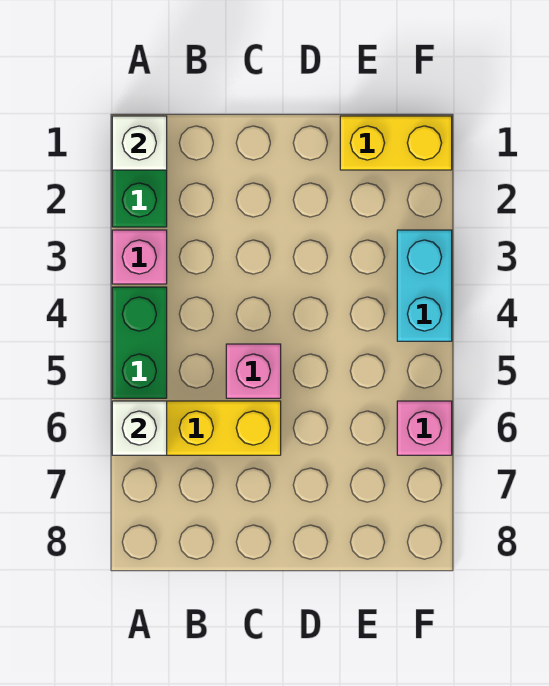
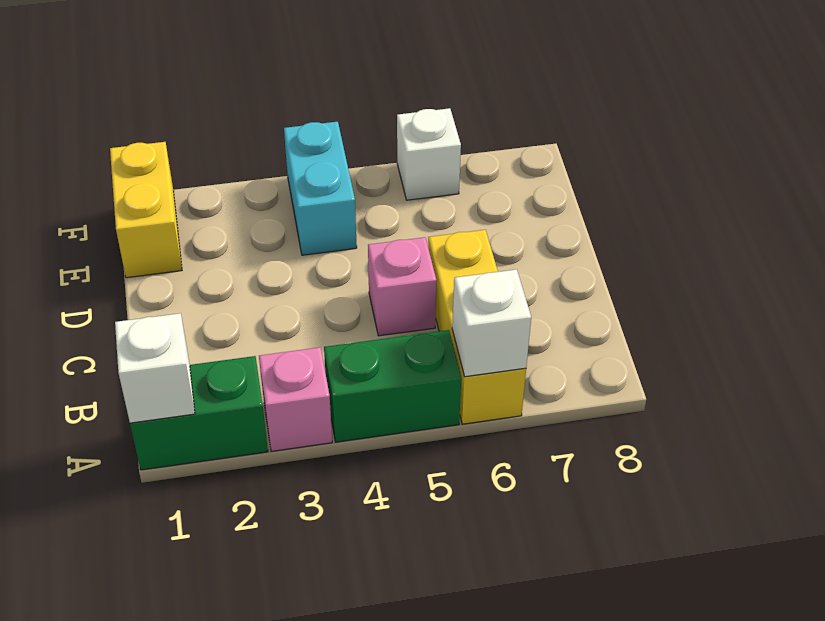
cyan 1x2 brick [397,230,452,341] -> cyan 1x2 brick turned to [284,122,357,255]
pink 1x1 brick [397,401,452,455] -> white 1x1 brick [397,108,461,200]

